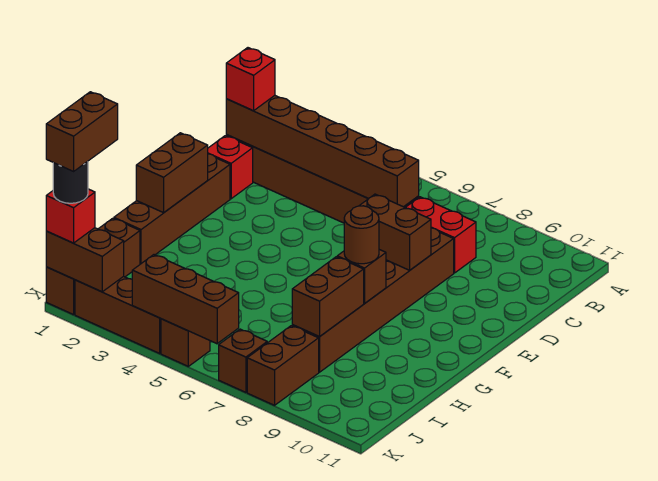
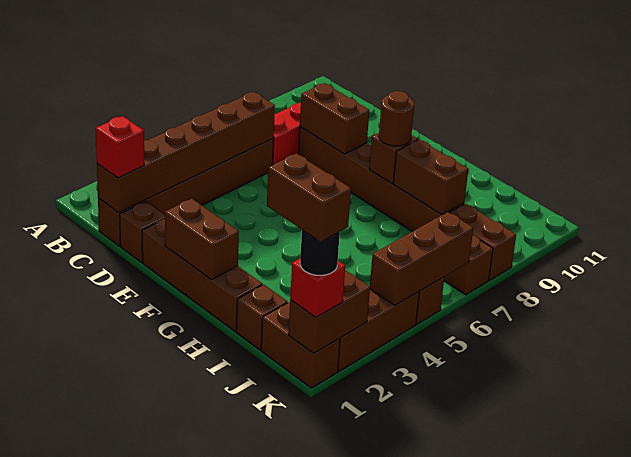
red 1x1 brick [208,136,253,199] -> brown 1x1 brick [120,201,165,262]
brown 1x2 brick [359,194,431,270] -> brown 1x2 brick turned to [300,83,369,154]

